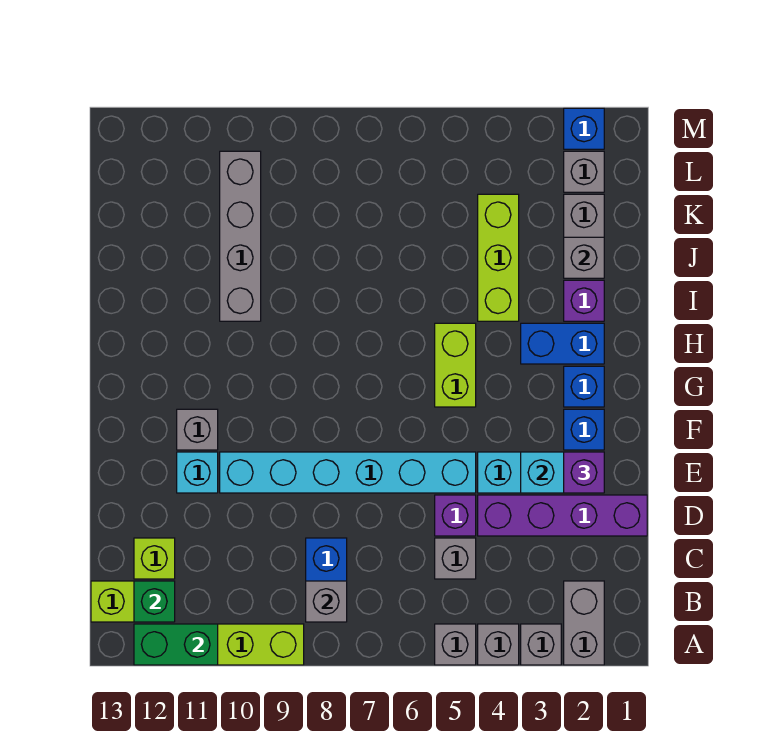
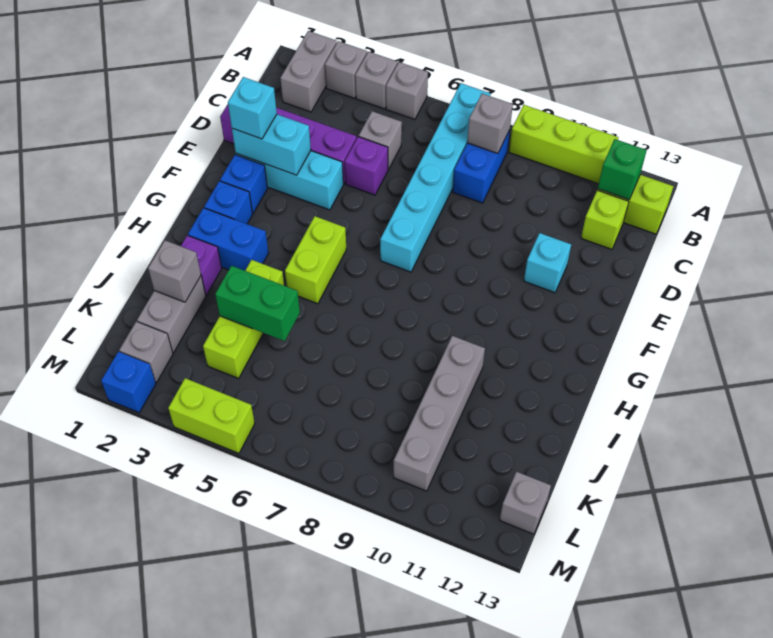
green 1x2 brick [134,624,218,665] -> green 1x2 brick moved to [215,266,300,341]
purple 1x1 brick [564,452,604,493] -> cyan 1x1 brick [228,77,277,139]
cyan 1x6 brick [220,452,476,493] -> cyan 1x6 brick turned to [380,83,490,272]
grey 1x1 brick [177,409,218,450] -> grey 1x1 brick moved to [500,472,551,534]
none -> lime 1x2 brick [168,378,255,453]

